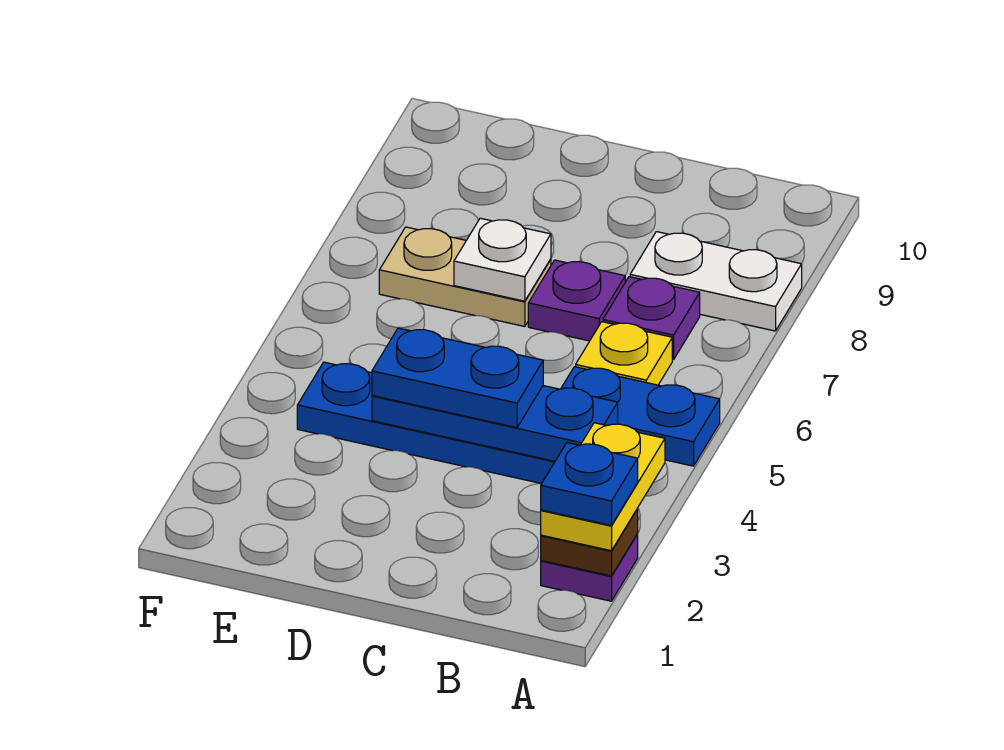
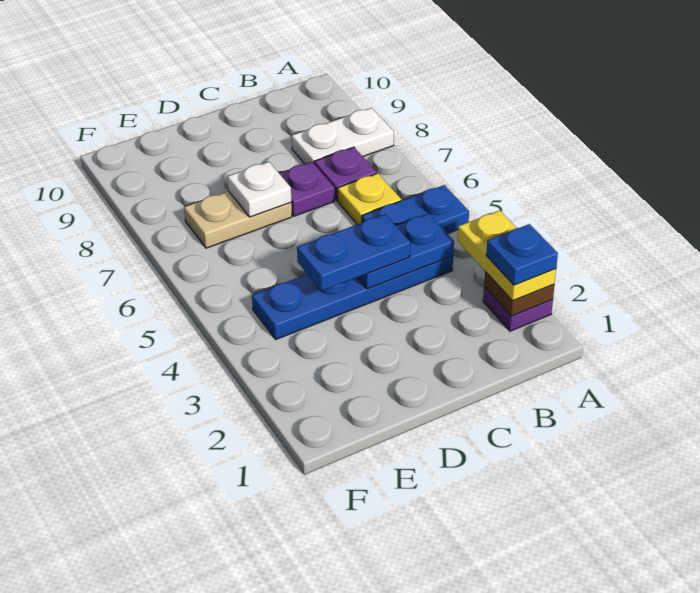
blue 1x3 plate [372,386,618,461] -> blue 1x2 plate [358,213,454,289]

